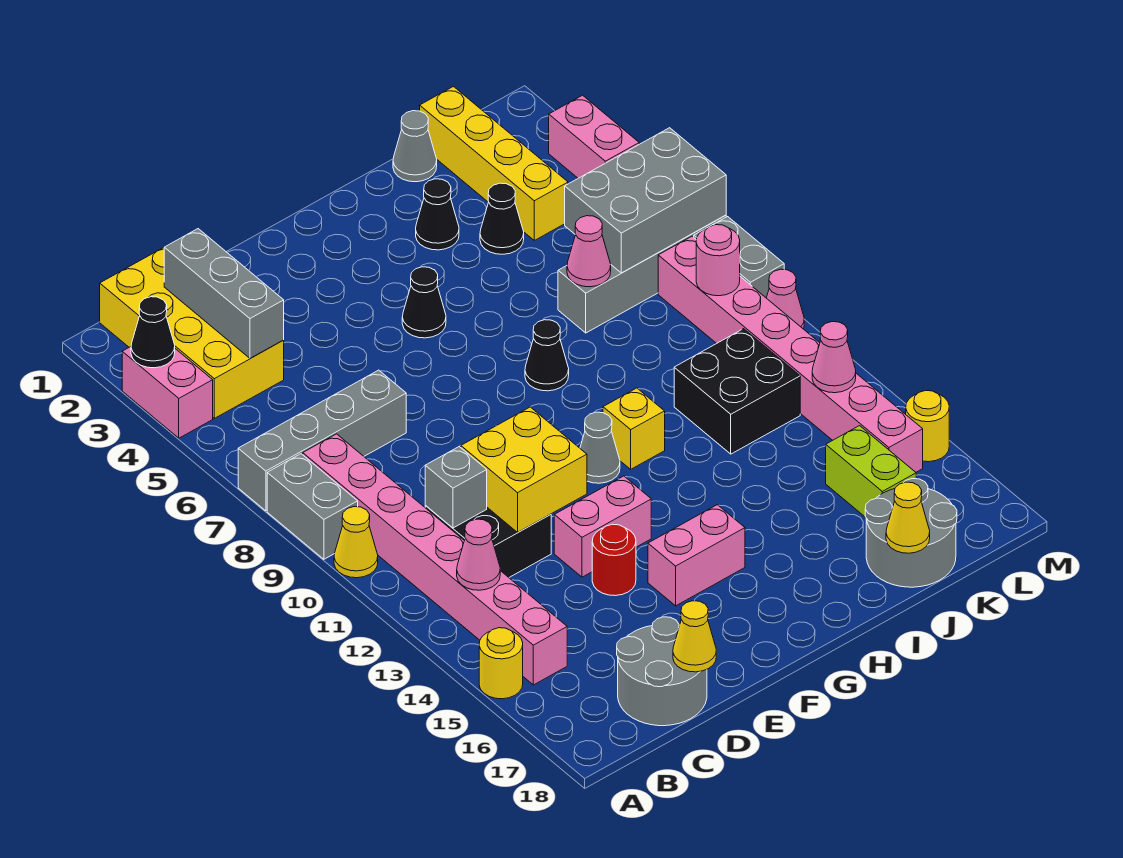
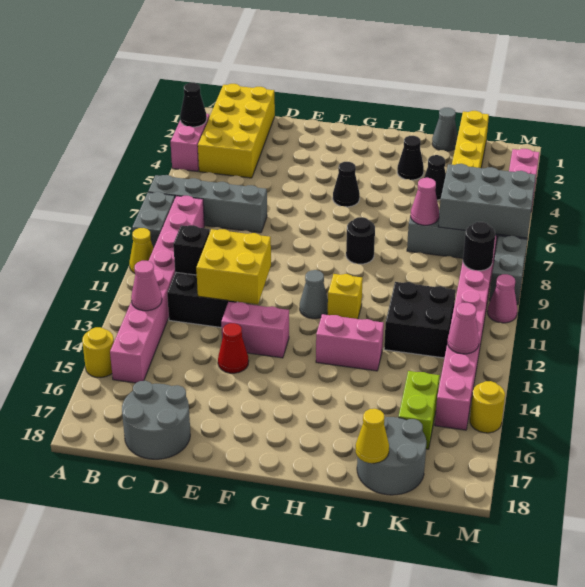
grey 1x3 brick [164,229,284,358] -> none
grey 1x1 brick [425,447,487,528] -> black 1x1 brick [173,225,210,275]
yellow 1x1 cone [673,601,716,672] -> none
red 1x1 round brick [592,524,636,596] -> red 1x1 cone [218,323,249,373]
pink 1x2 brick [648,505,745,606] -> pink 1x2 brick moved to [316,314,384,371]
black 1x1 cone [525,320,569,391] -> black 1x1 round brick [346,217,375,264]
pink 1x1 round brick [696,225,740,296] -> black 1x1 round brick [463,222,495,271]

